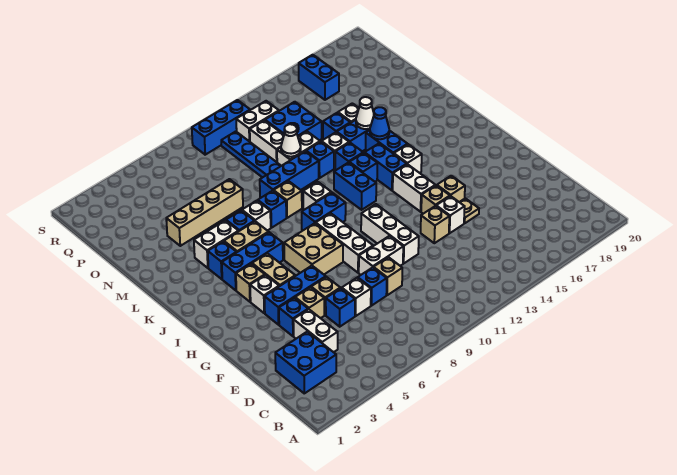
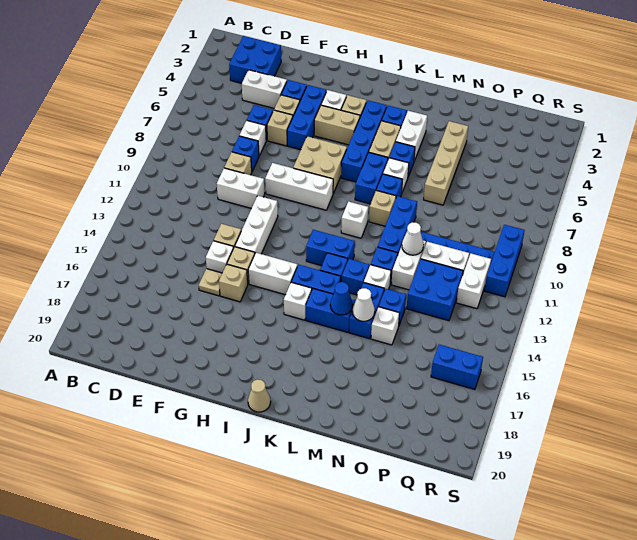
white 1x2 brick [359,236,403,275] -> white 1x2 brick turned to [217,168,265,208]
white 1x3 brick [361,204,419,263] -> white 1x3 brick turned to [235,196,278,254]
blue 1x3 brick [222,232,283,290] -> blue 1x4 brick [341,100,387,182]
blue 1x2 brick [302,192,346,230] -> blue 1x2 brick moved to [355,152,388,204]
none -> tan 1x1 cone [248,379,271,412]

